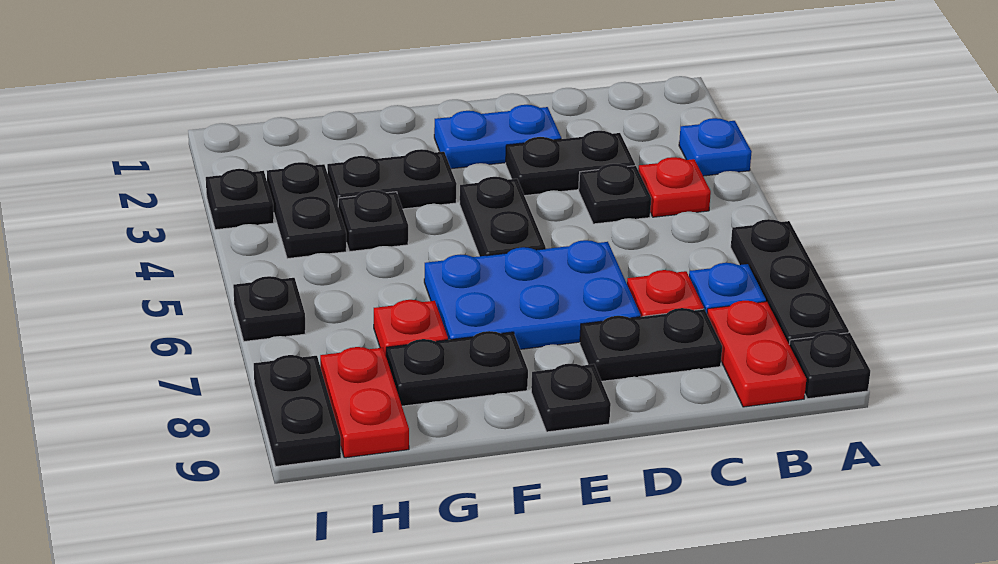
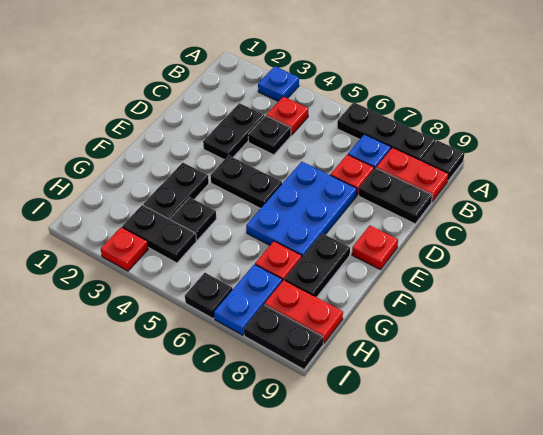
black 1x2 plate [580,308,722,381] -> black 1x2 plate turned to [359,168,432,224]
blue 1x2 plate [434,105,561,169] -> blue 1x2 plate moved to [214,264,282,335]
black 1x1 plate [531,364,611,432] -> red 1x1 plate [352,226,398,270]
black 1x1 plate [206,169,274,230] -> red 1x1 plate [101,227,148,271]

